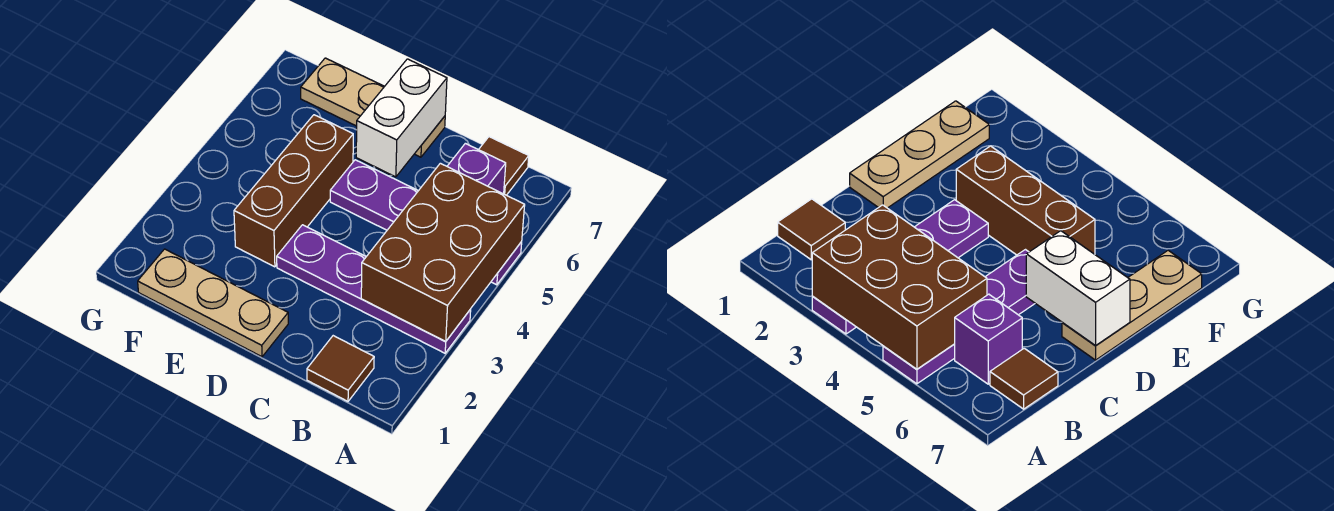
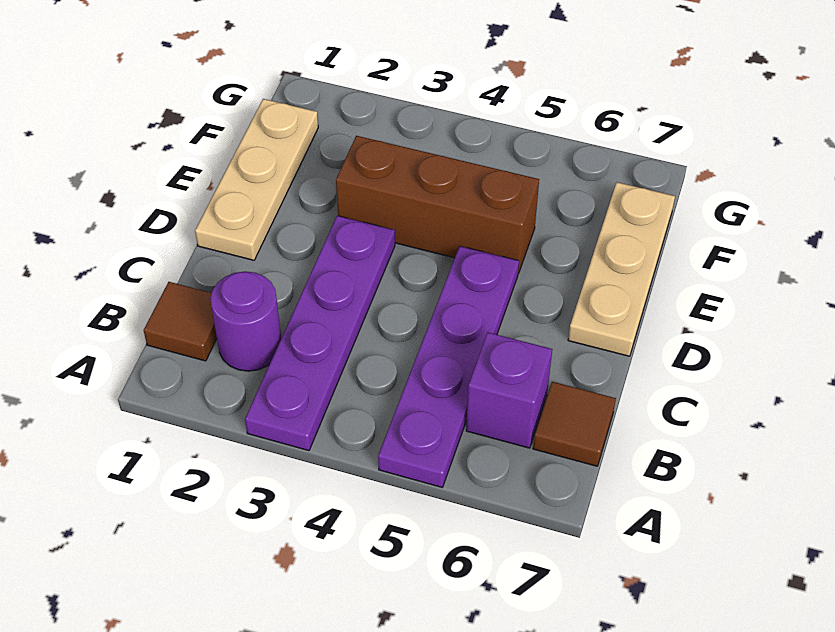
brown 2x3 brick [361,163,525,342] -> none
none -> purple 1x1 round brick [210,271,281,371]
white 1x2 brick [356,59,447,177] -> none

